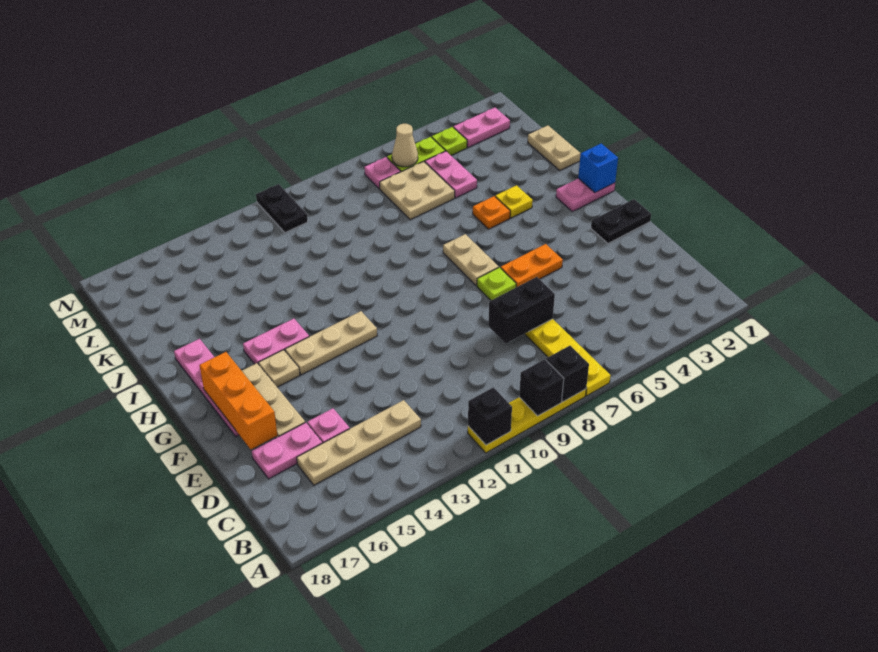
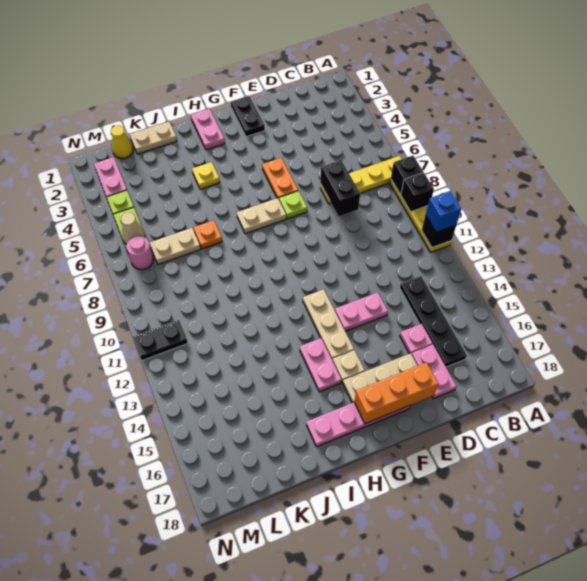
tan 1x4 plate [297,400,421,485] -> black 1x4 plate [400,276,467,367]
blue 1x1 brick [578,144,618,193] -> blue 1x1 brick moved to [426,191,461,232]
orange 1x1 plate [473,196,510,229] -> orange 1x1 plate moved to [194,220,222,249]
pink 1x2 plate [425,151,477,198] -> pink 1x2 plate moved to [335,292,388,331]
tan 2x2 plate [380,161,455,220] -> tan 1x2 plate [149,228,201,264]
none -> yellow 1x1 cone [111,125,133,159]
pink 1x1 plate [364,157,401,189] -> pink 1x1 round brick [126,236,154,270]

